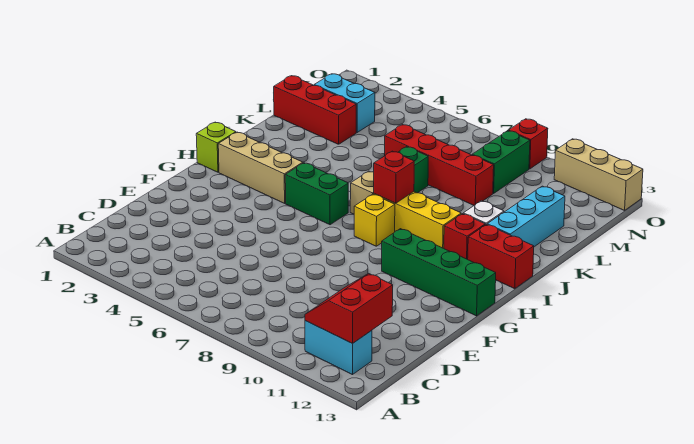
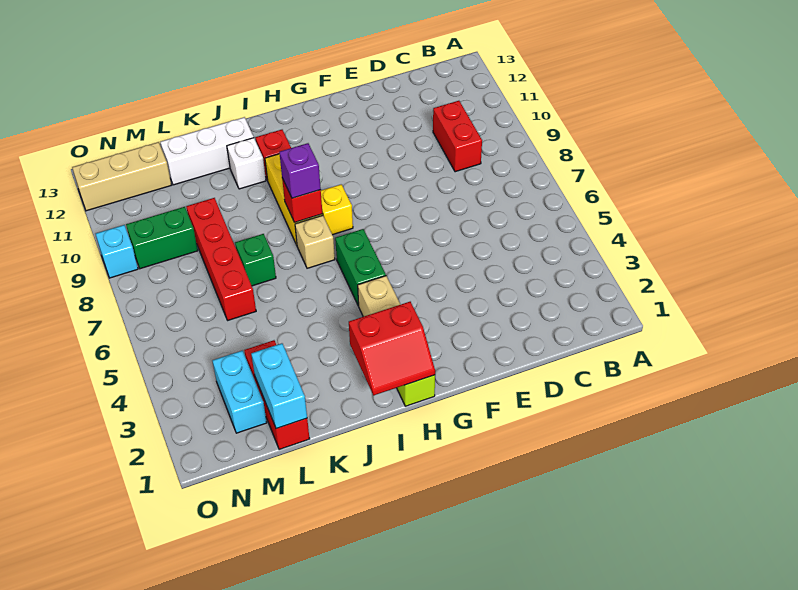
cyan 1x2 brick [305,321,372,375] -> cyan 1x2 brick moved to [251,343,307,429]
red 2x2 slope [305,274,393,343] -> red 2x2 slope moved to [349,302,435,396]
green 1x4 brick [382,229,496,316] -> none
none -> purple 1x1 brick [279,143,321,198]
red 1x2 brick [468,225,534,289] -> red 1x2 brick moved to [433,101,482,172]
cyan 1x3 brick [487,186,565,247] -> white 1x3 brick [160,117,254,185]
red 1x1 brick [509,119,548,169] -> cyan 1x1 brick [96,225,138,278]
tan 1x3 brick [554,139,643,210] -> tan 1x3 brick turned to [72,142,171,211]

